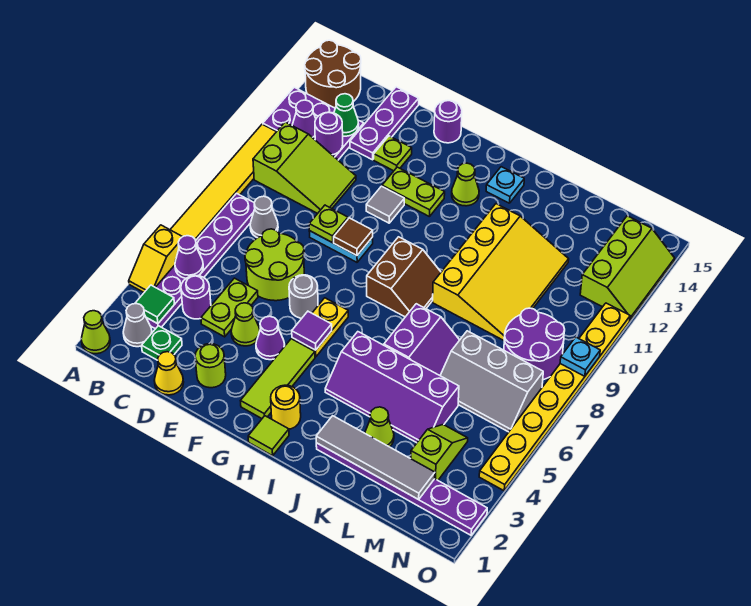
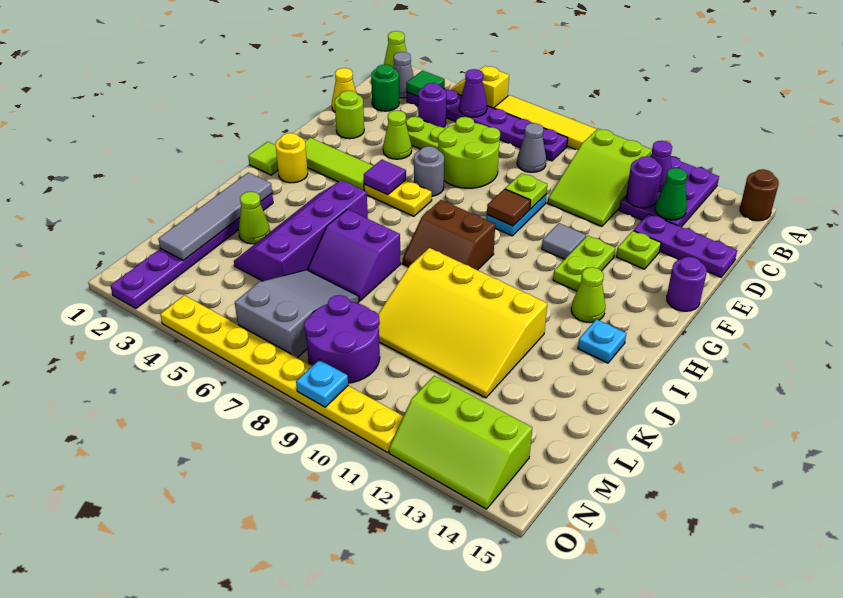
brown 2x2 round brick [305,40,361,108] -> brown 1x1 round brick [740,169,779,221]
green 1x1 plate [142,326,182,360] -> green 1x1 round brick [371,64,399,111]
purple 1x1 cone [256,316,285,360] -> none
grey 2x3 slope [440,331,543,432] -> grey 2x3 slope turned to [235,270,359,358]
lime 1x2 slope [411,425,468,480] -> none

